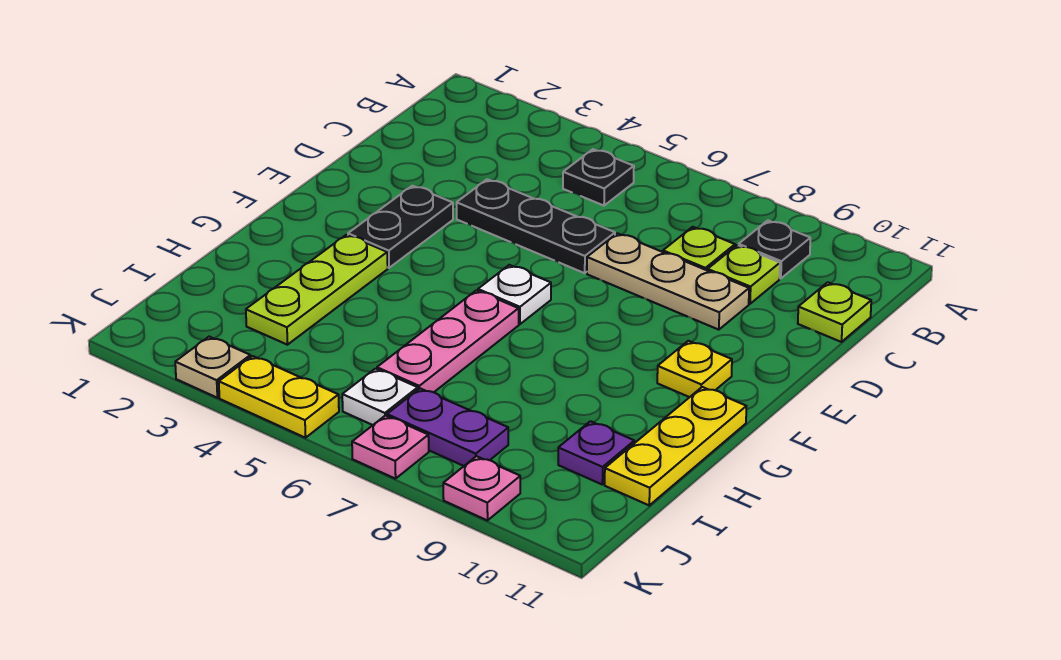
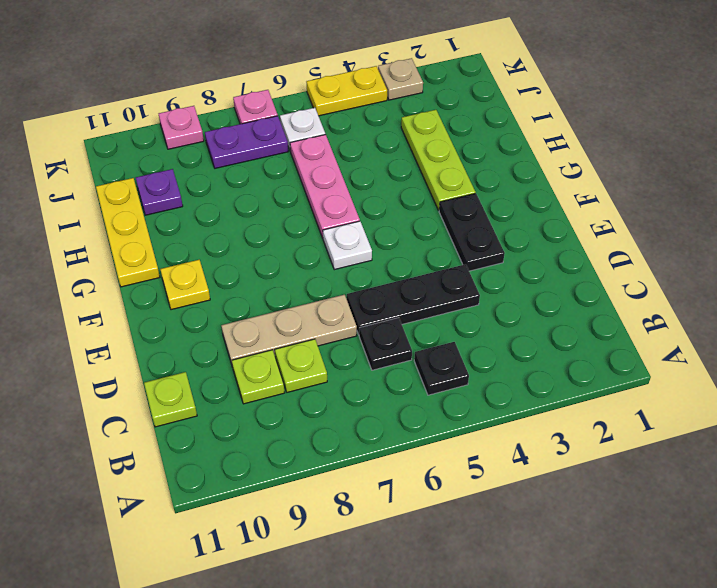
black 1x1 plate [739,220,810,279] -> black 1x1 plate moved to [359,318,412,370]

